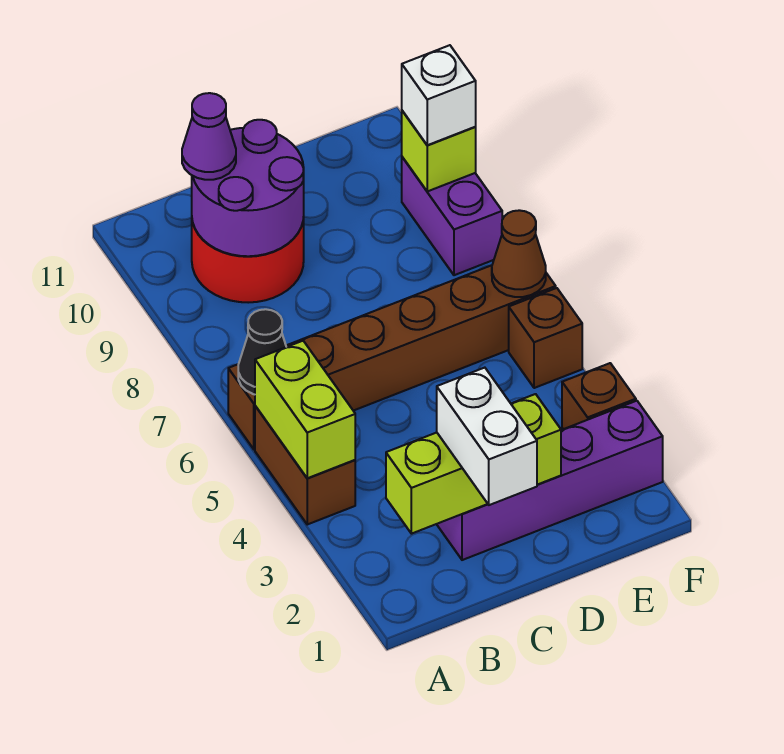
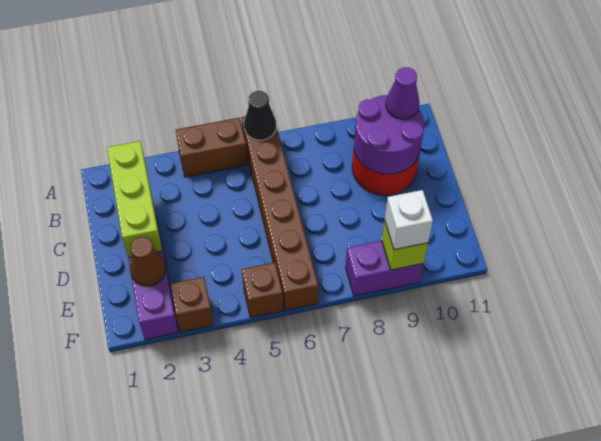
lime 1x2 brick [255,341,355,478] -> none
white 1x2 brick [437,368,537,505] -> none
brown 1x1 cone [492,210,546,297] -> brown 1x1 cone moved to [130,237,165,286]

